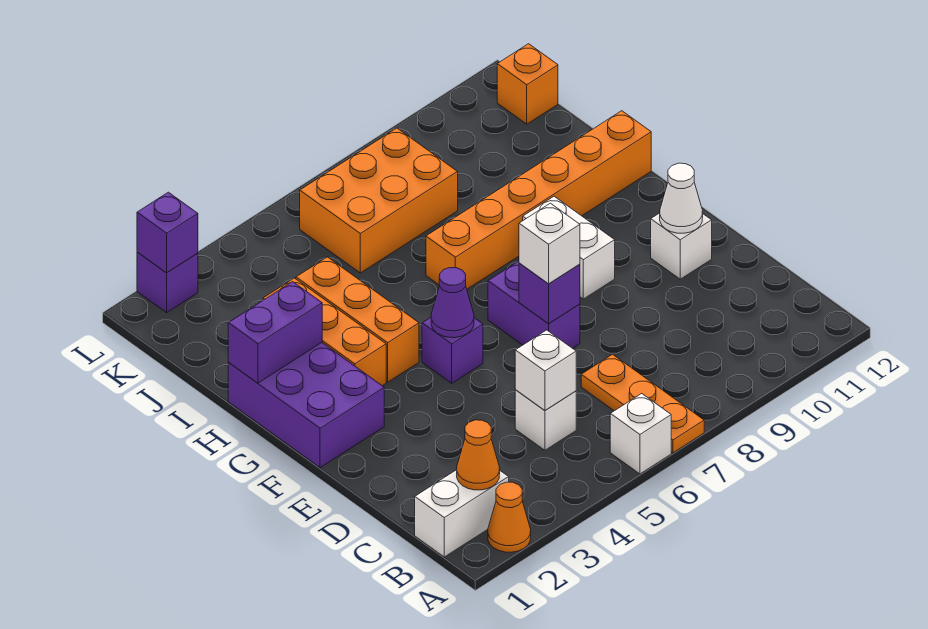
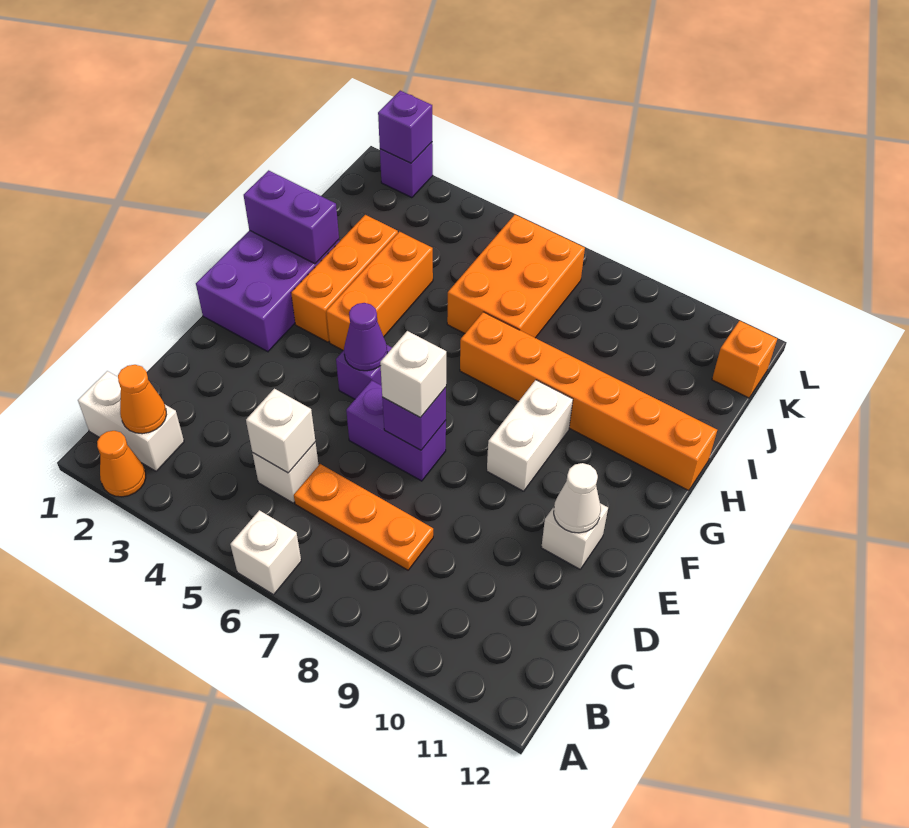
orange 1x3 plate [581,354,704,453] -> orange 1x3 plate turned to [294,464,433,570]
purple 1x2 brick [488,261,580,348] -> purple 1x2 brick turned to [346,380,446,481]
orange 2x3 brick [300,128,458,273] -> orange 2x3 brick turned to [447,215,585,338]

